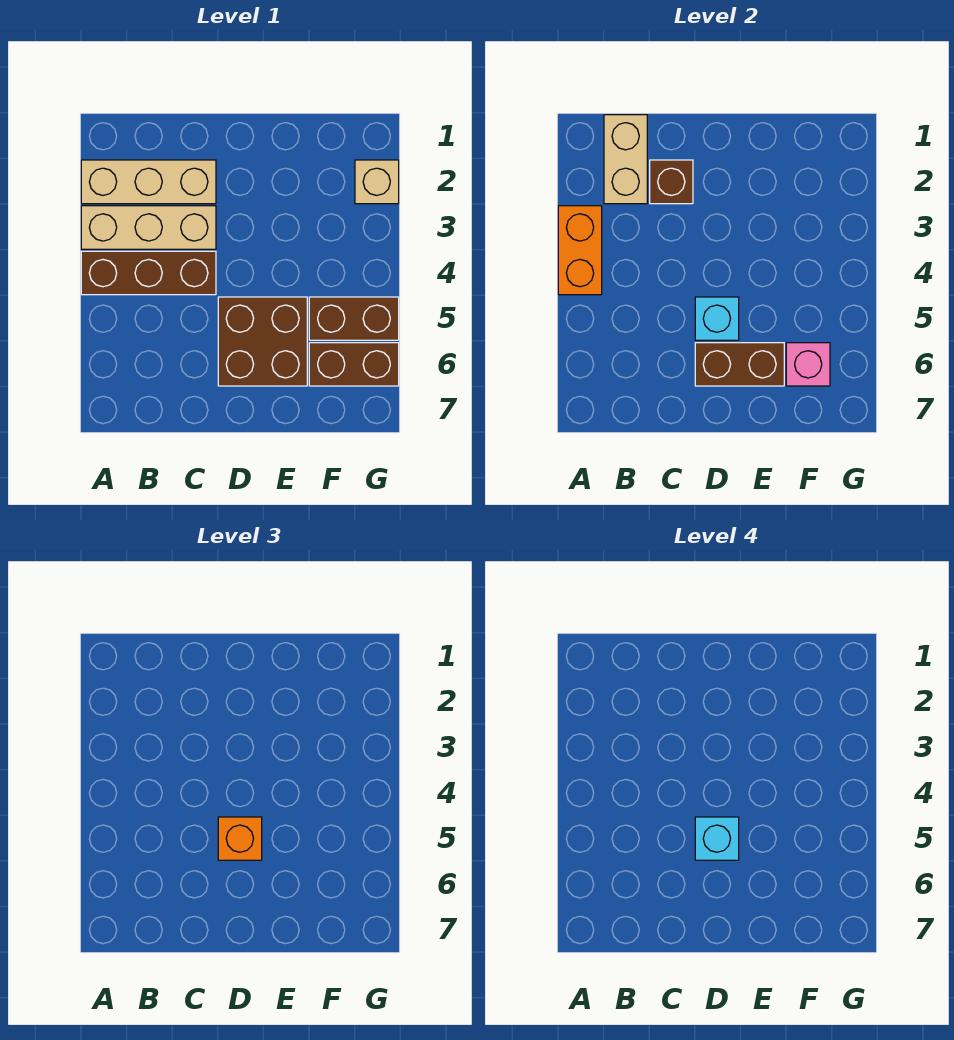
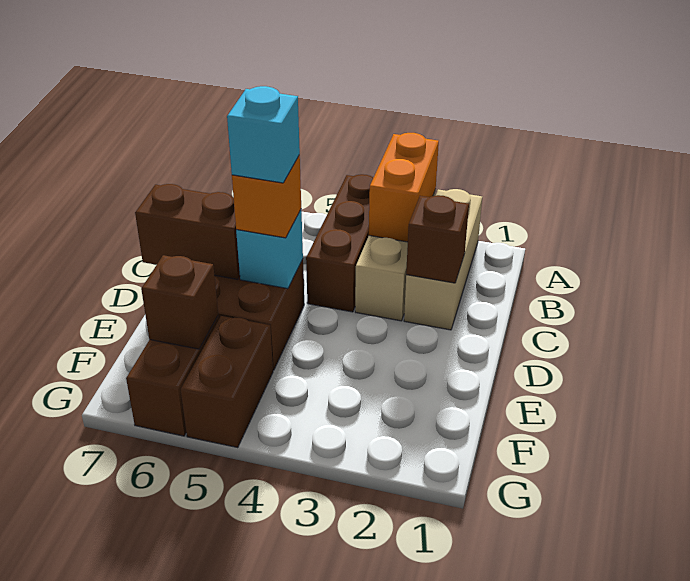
orange 1x2 brick [558,206,602,295] -> orange 1x2 brick turned to [369,133,439,242]
tan 1x2 brick [604,115,647,204] -> none
brown 1x2 brick [695,343,784,386] -> brown 1x2 brick turned to [135,184,240,279]
pink 1x1 brick [786,343,830,386] -> brown 1x1 brick [141,255,218,349]
tan 1x1 brick [355,160,399,204] -> none

